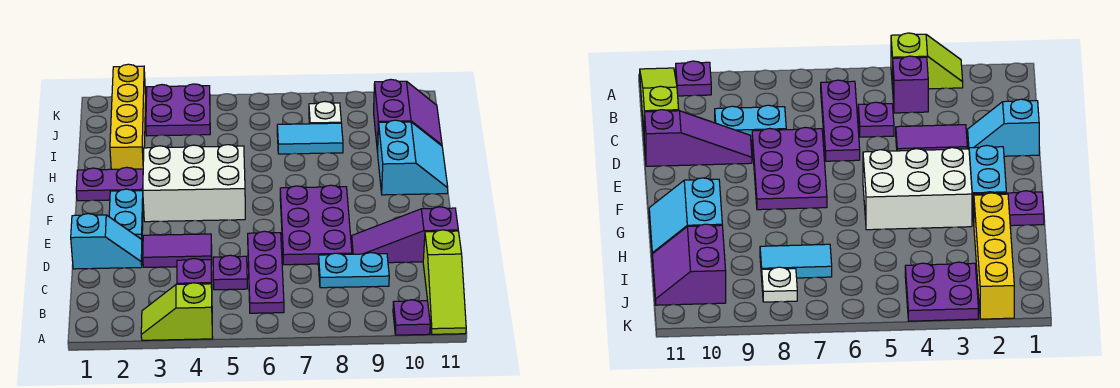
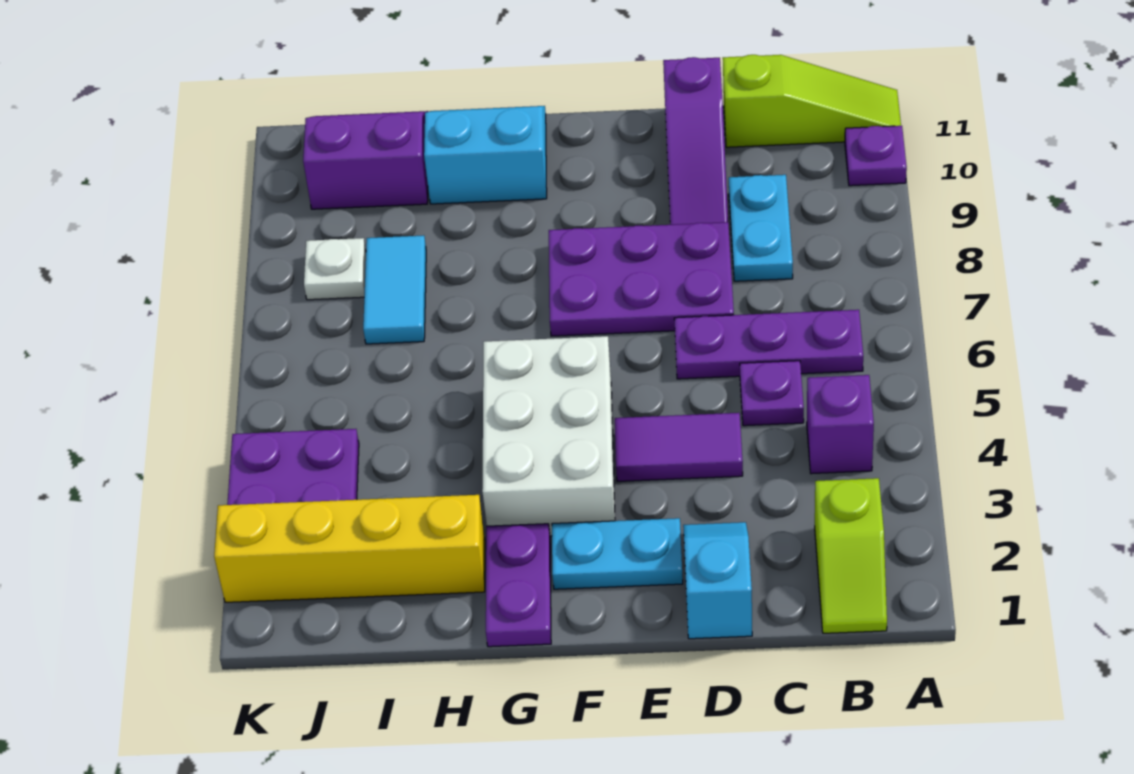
lime 1x2 slope [141,283,213,340] -> lime 1x2 slope moved to [815,478,887,633]
purple 1x2 tile [143,234,212,267] -> purple 1x2 tile turned to [615,413,743,482]

